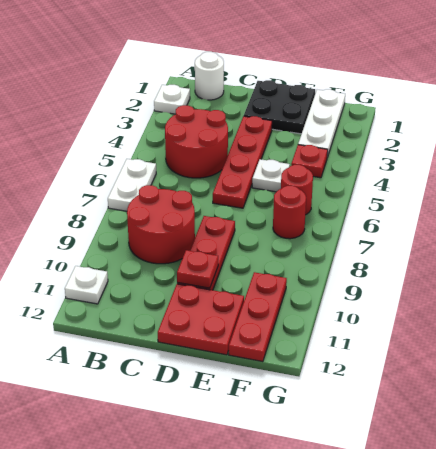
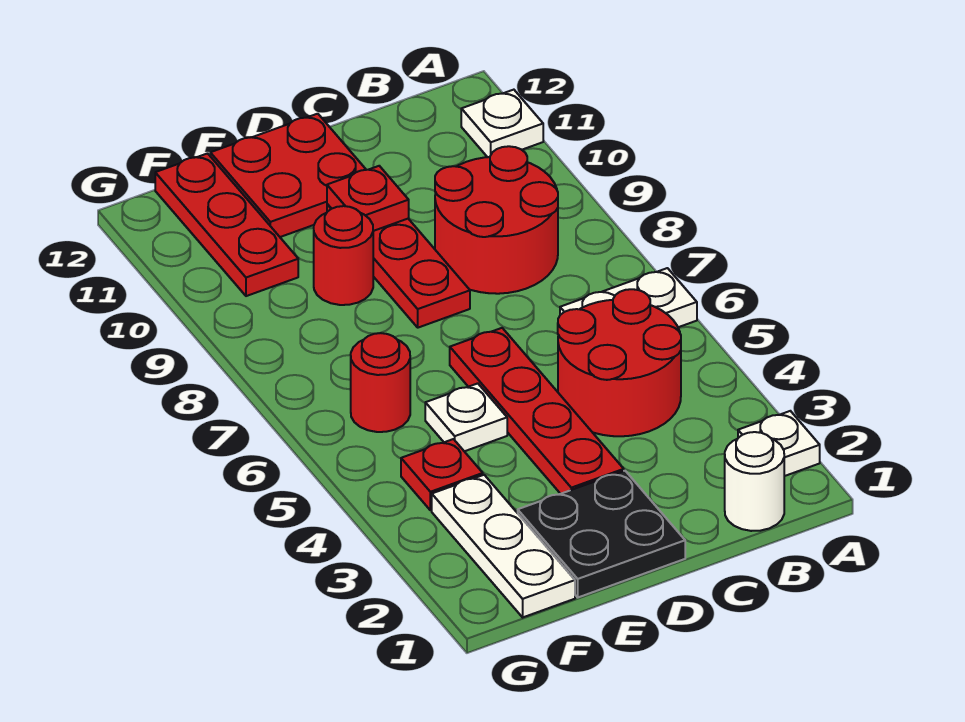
white 1x2 plate [108,159,156,211] -> white 1x2 plate turned to [560,268,697,327]
red 1x1 round brick [273,186,306,239] -> red 1x1 round brick moved to [314,206,373,305]

